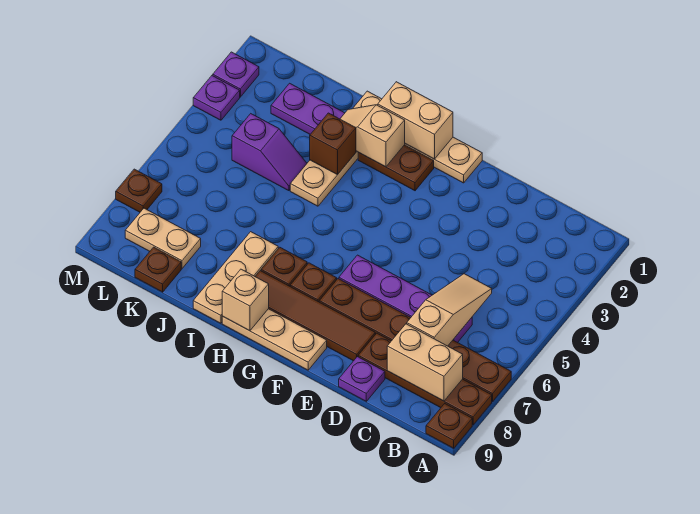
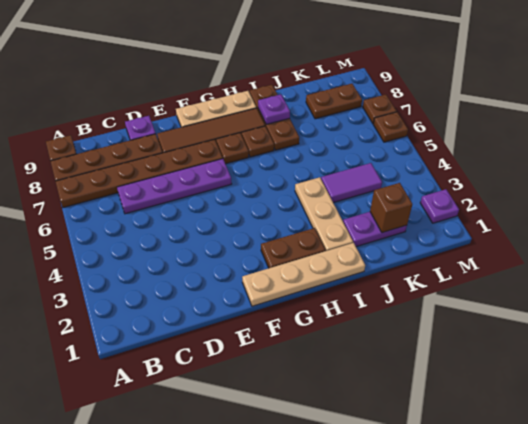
tan 1x2 brick [387,324,463,401] -> none
tan 1x3 slope [407,274,492,346] -> none
tan 1x2 brick [378,82,453,159] -> none
tan 1x2 slope [340,105,405,167] -> none
tan 1x1 brick [222,269,269,331] -> none
brown 1x1 brick [310,113,356,175] -> brown 1x1 brick moved to [370,183,412,233]
tan 1x3 plate [193,232,278,323] -> brown 1x3 plate [250,85,299,150]
purple 1x2 slope [232,114,307,191] -> purple 1x2 tile [321,163,382,203]
tan 1x2 plate [125,208,201,269] -> brown 1x2 plate [306,84,362,119]
brown 1x1 plate [135,247,181,292] -> brown 1x1 plate moved to [373,112,408,142]
purple 1x1 plate [193,76,240,120] -> purple 1x1 plate moved to [258,94,290,124]

